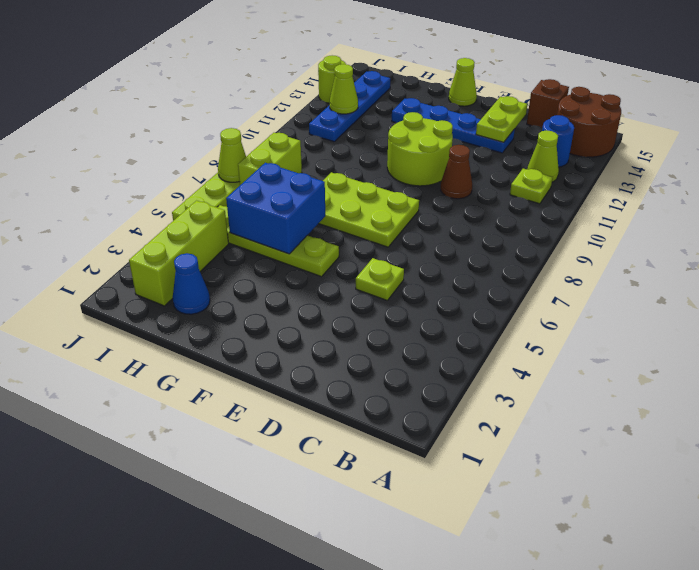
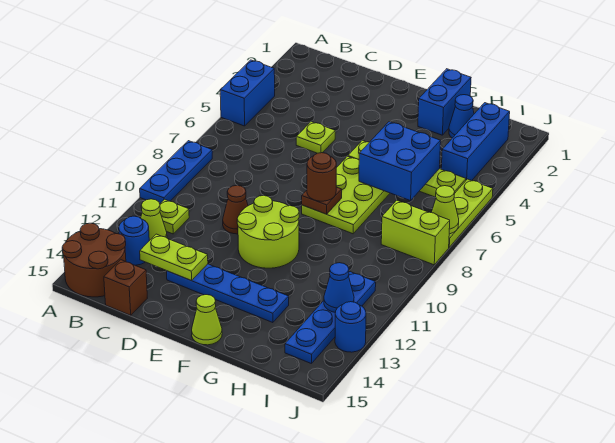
none -> blue 1x2 brick [220,60,275,126]
none -> blue 1x3 plate [140,141,212,203]
lime 1x2 plate [476,96,527,142] -> lime 1x2 plate turned to [140,234,208,281]
lime 2x3 plate [318,172,419,247] -> lime 2x3 plate turned to [302,156,390,234]
none -> brown 1x1 plate [302,187,342,214]
none -> brown 1x1 round brick [307,153,336,201]
none -> blue 1x2 brick [418,69,471,135]
lime 1x3 brick [129,201,229,306] -> blue 1x3 brick [441,103,510,181]
lime 1x2 brick [238,133,302,185] -> lime 1x2 brick turned to [381,200,450,265]
lime 1x1 cone [330,64,358,114] -> blue 1x1 cone [324,263,354,313]
lime 1x1 round brick [318,55,346,103] -> blue 1x1 round brick [335,302,366,352]

